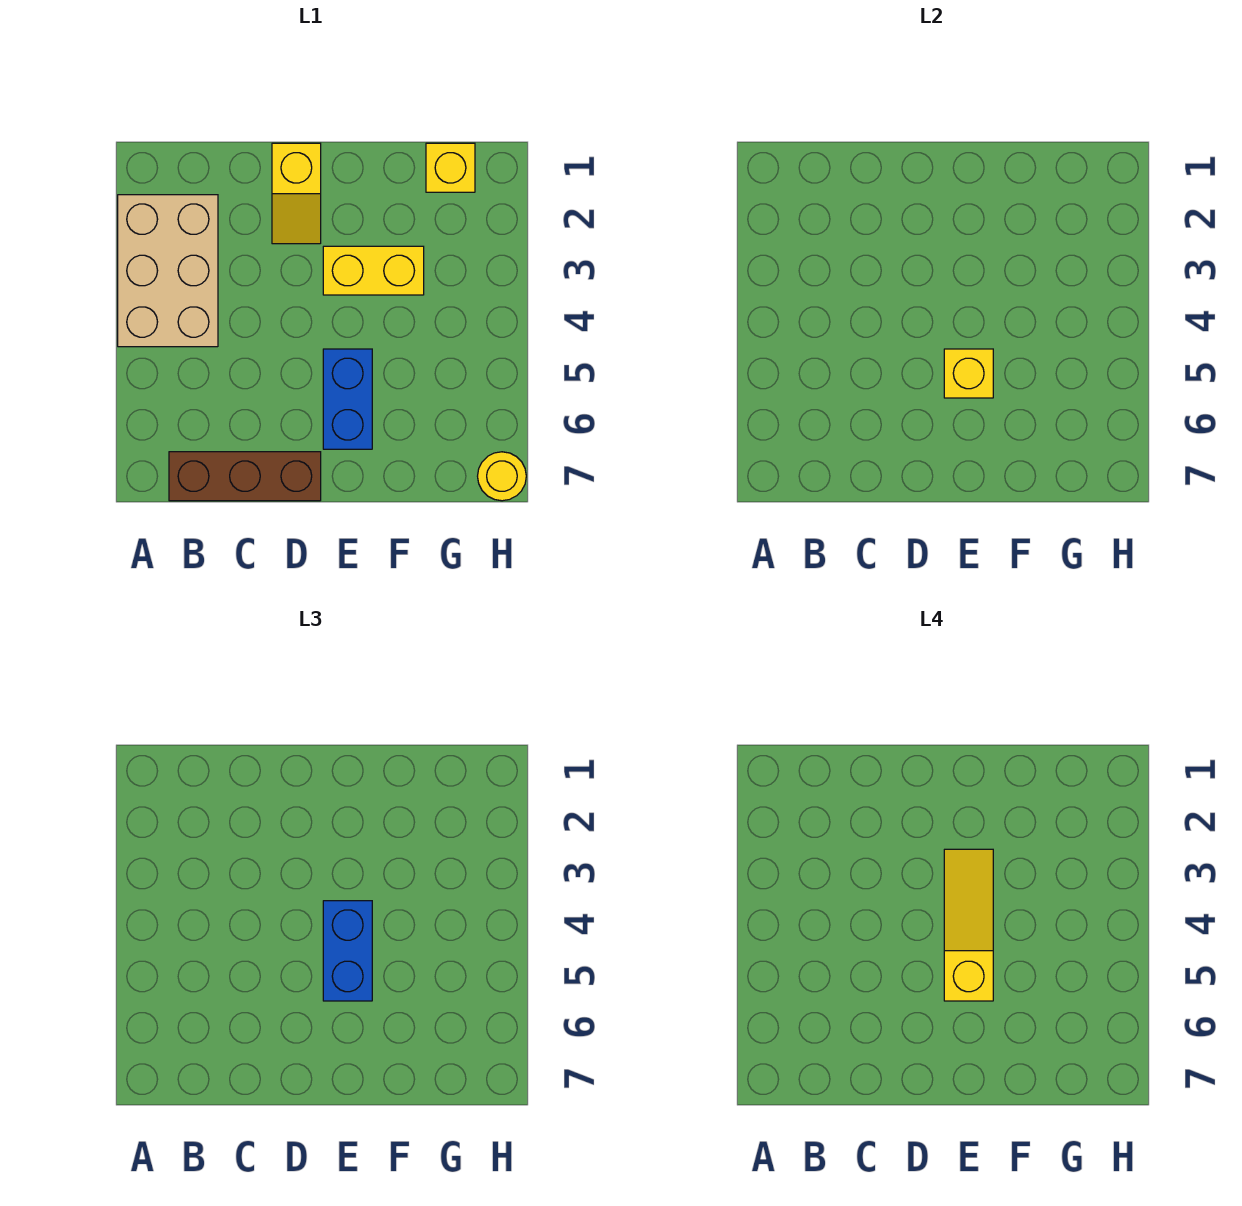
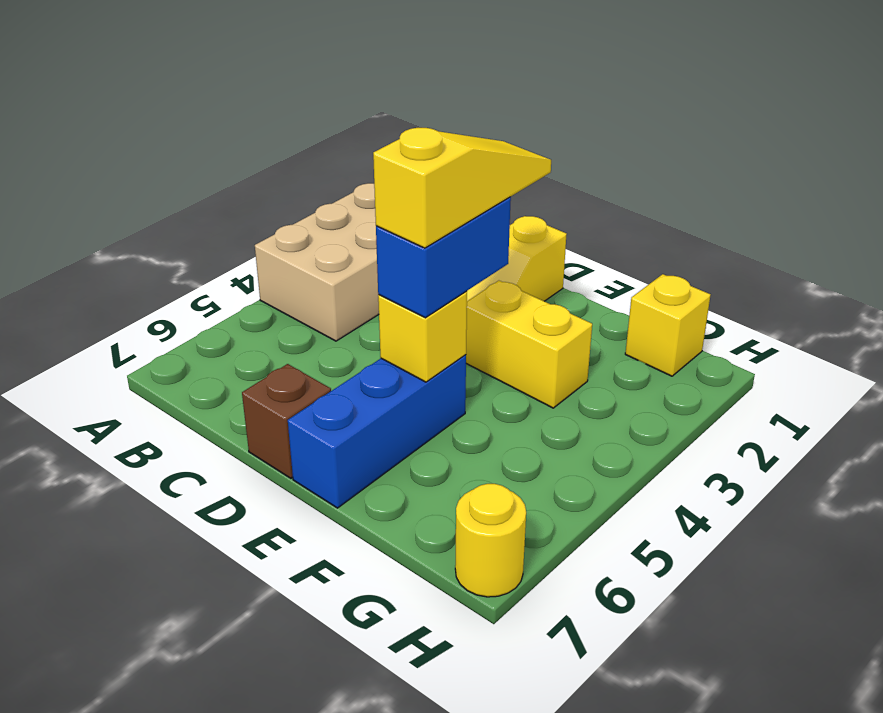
brown 1x3 brick [169,452,321,501] -> brown 1x1 brick [242,364,331,478]
blue 1x2 brick [323,349,372,449] -> blue 1x3 brick [288,355,466,508]

